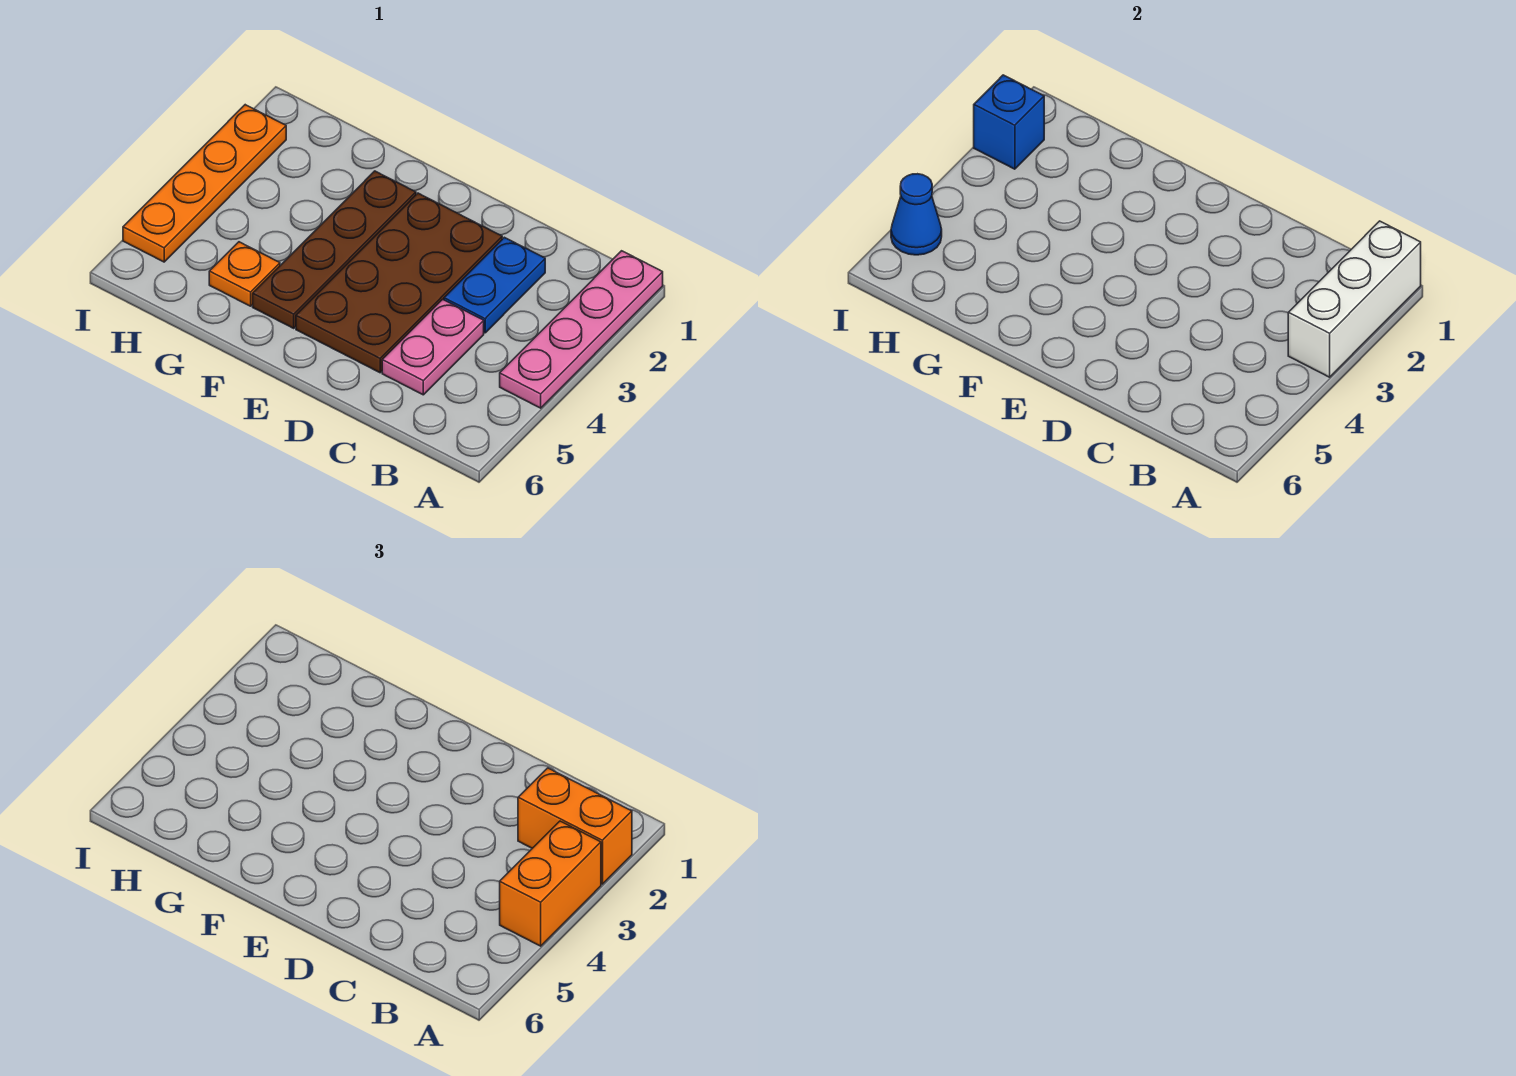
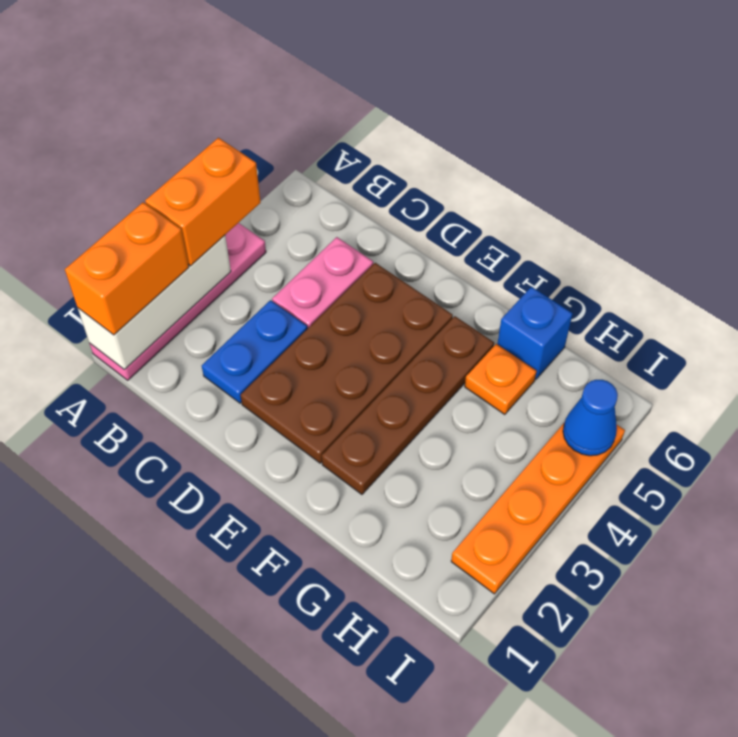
orange 1x2 brick [518,768,632,884] -> orange 1x2 brick turned to [65,202,189,335]
blue 1x1 brick [974,75,1044,169] -> blue 1x1 brick moved to [497,287,573,379]

